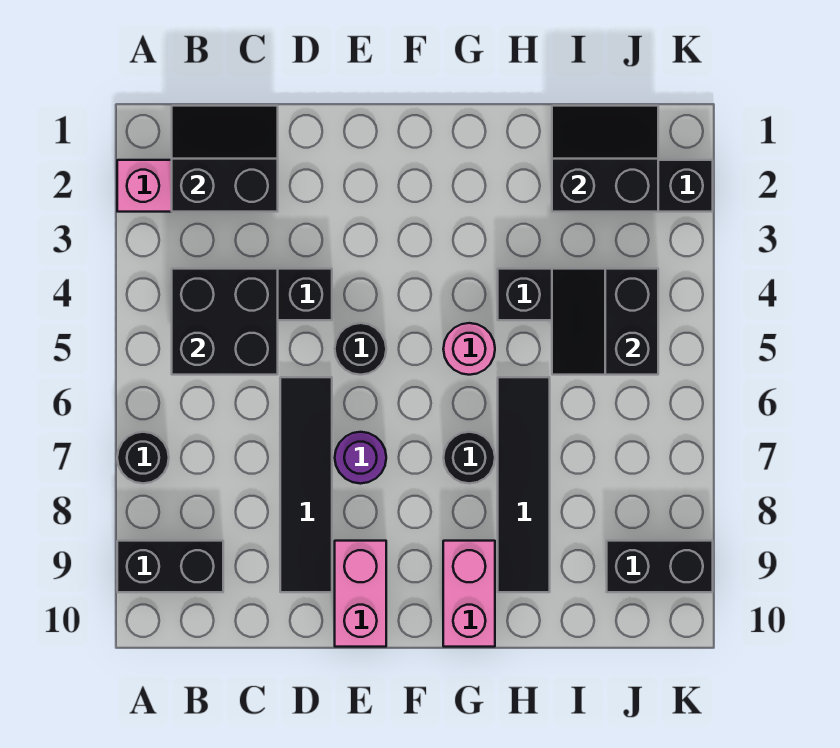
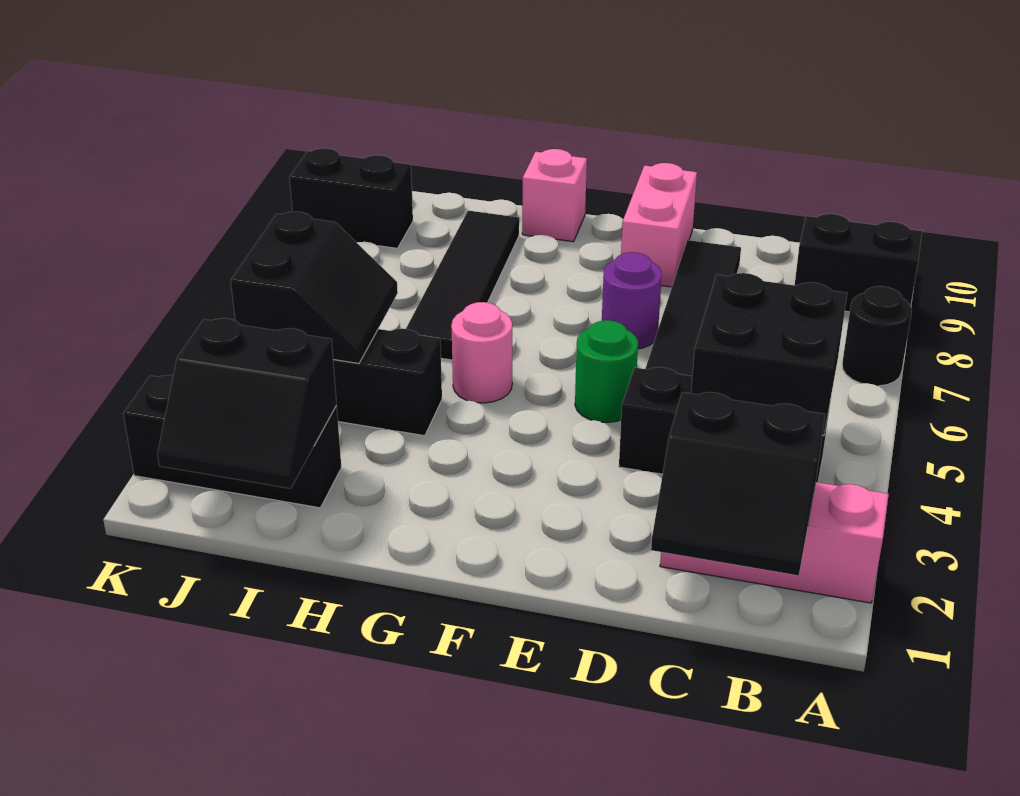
black 1x1 round brick [335,323,386,375] -> green 1x1 round brick [575,320,638,422]
black 1x1 round brick [443,432,495,484] -> none
pink 1x2 brick [443,541,495,647] -> pink 1x1 brick [522,149,587,242]

